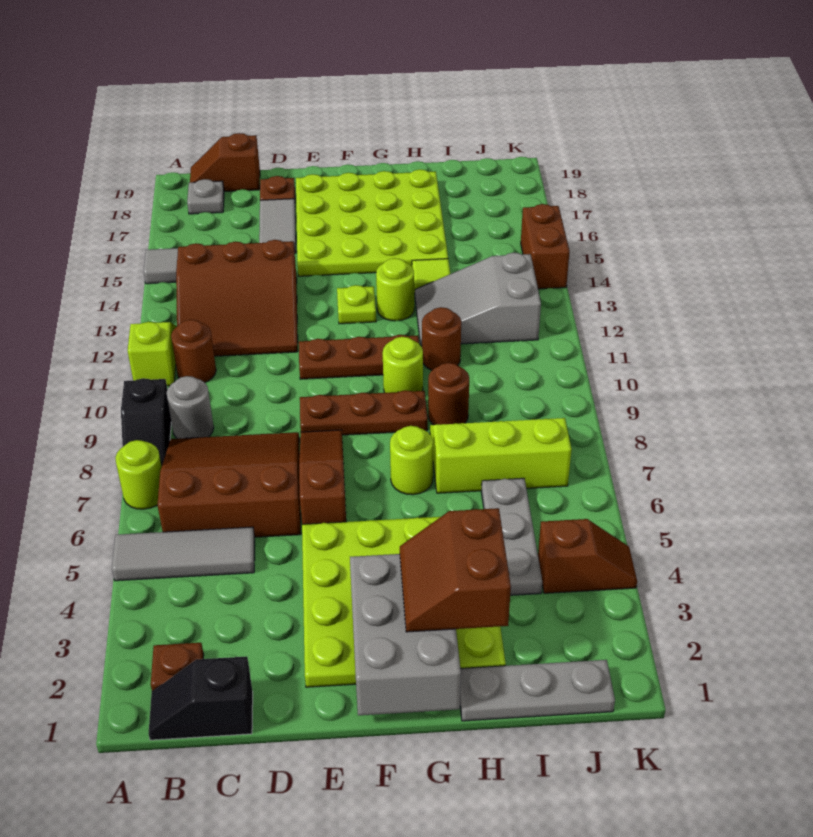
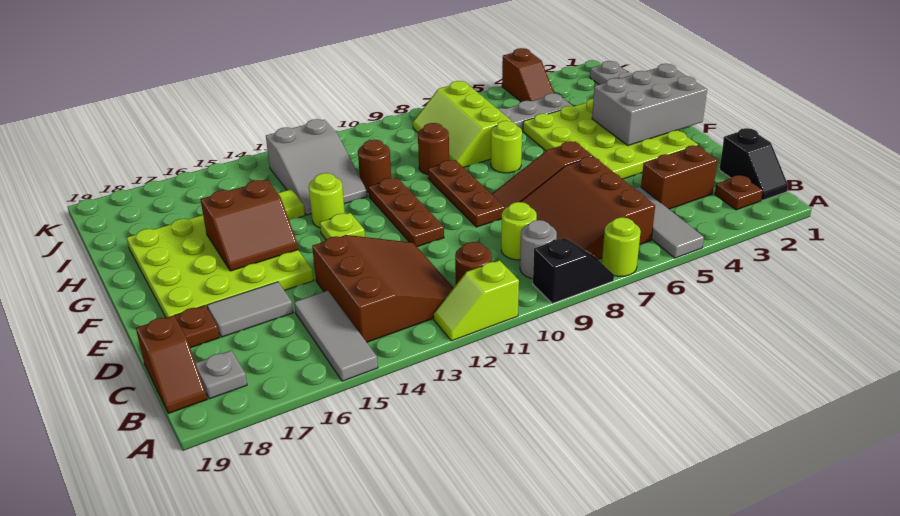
brown 2x2 slope [400,508,511,632] -> brown 2x2 slope moved to [200,180,298,271]
lime 1x1 round brick [383,337,423,393] -> lime 1x1 round brick moved to [501,202,537,260]
brown 1x2 slope [538,519,637,593] -> brown 1x2 slope turned to [502,48,554,102]
brown 1x2 brick [521,204,570,289] -> brown 1x2 brick moved to [641,145,718,209]

